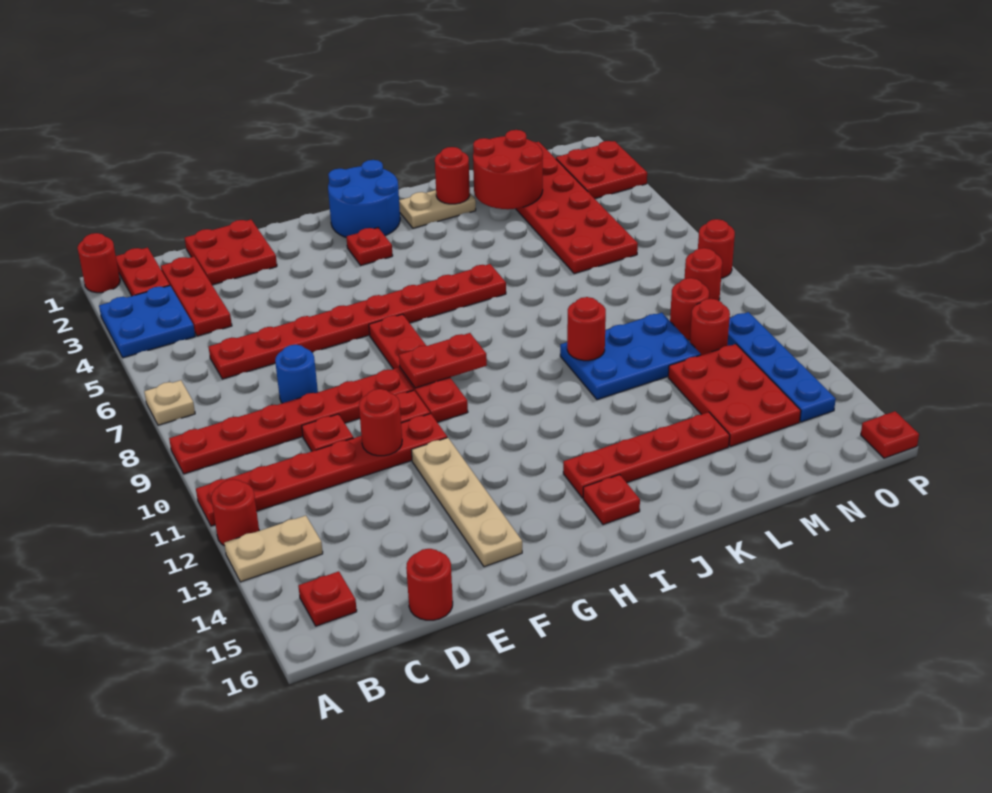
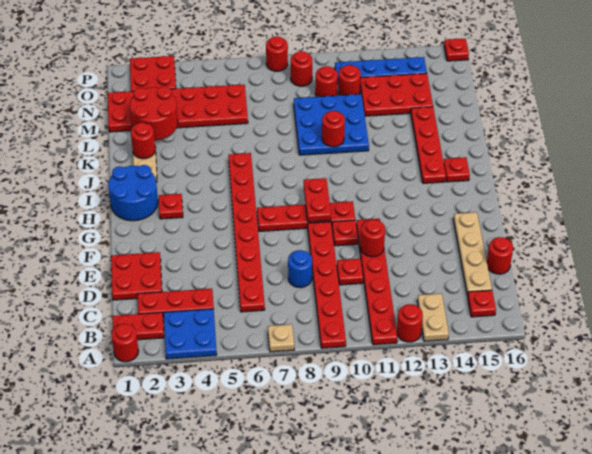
tan 1x4 plate [411,438,522,567] -> tan 1x4 plate turned to [453,212,492,296]
blue 2x3 plate [560,313,701,400] -> blue 3x3 plate [294,94,369,155]

